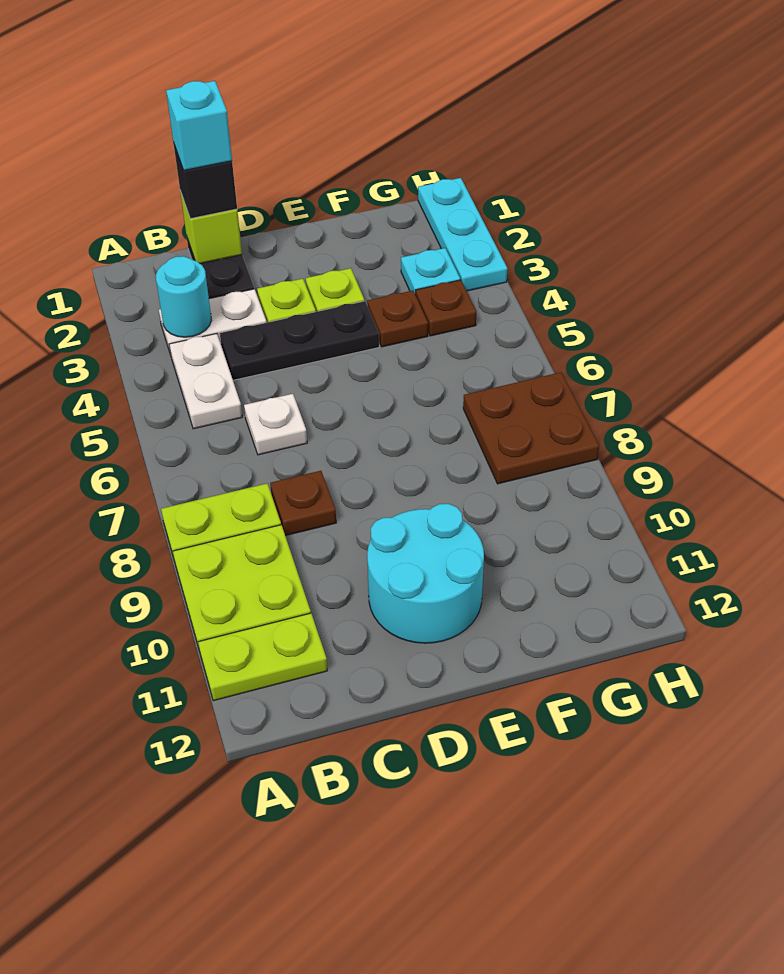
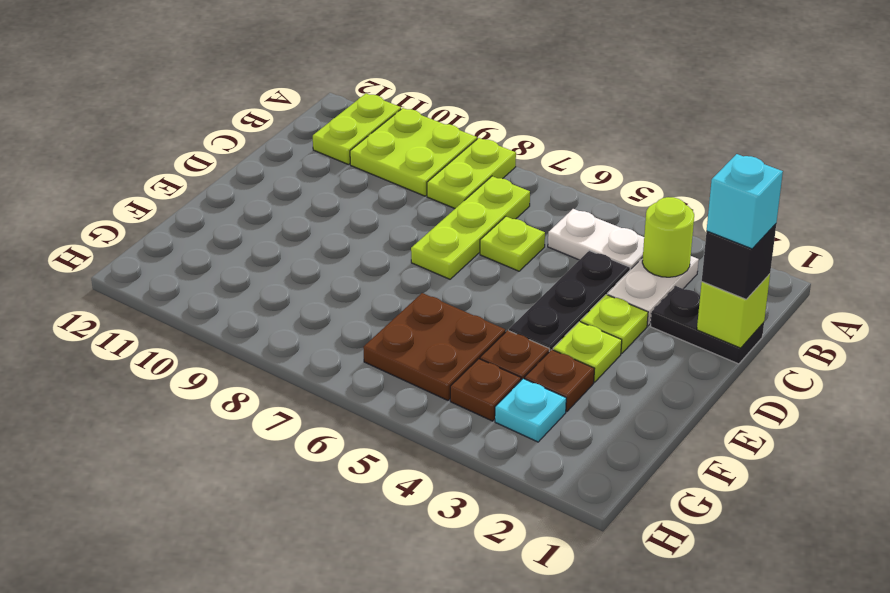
cyan 1x1 round brick [156,256,211,337] -> lime 1x1 round brick [642,197,694,277]
none -> lime 1x3 plate [411,176,530,279]
white 1x1 plate [244,394,307,455] -> lime 1x1 plate [480,217,545,271]
brown 1x1 plate [270,471,336,536] -> brown 1x1 plate moved to [524,350,594,412]
cyan 2x2 round brick [367,504,484,643] -> none
brown 2x2 plate [463,372,599,484] -> brown 2x2 plate moved to [363,293,505,400]
cyan 1x3 plate [418,178,507,291] -> none

